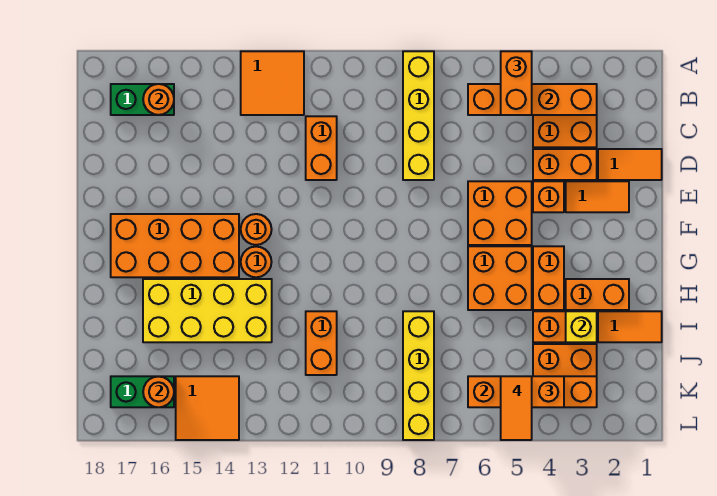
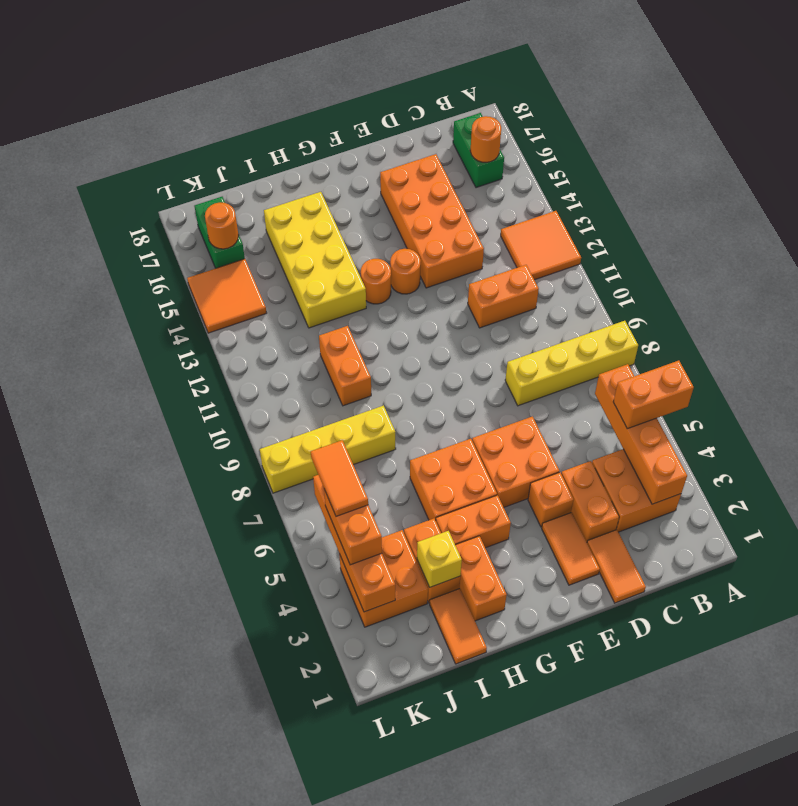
orange 2x4 brick [111,214,239,277] -> orange 2x4 brick moved to [380,154,484,288]
orange 1x2 brick [306,311,337,375] -> orange 1x2 brick turned to [319,326,371,406]
orange 1x2 tile [501,376,532,440] -> orange 1x2 tile turned to [311,440,368,516]

